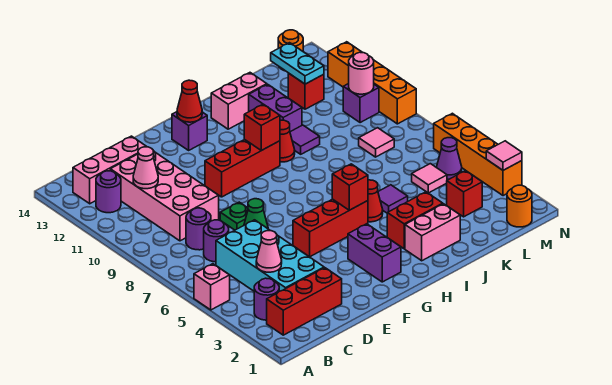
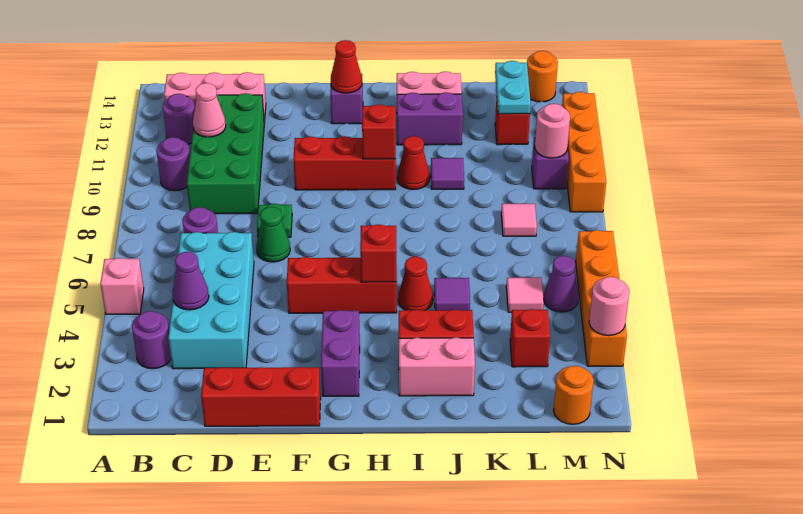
red 1x3 brick [267,268,342,335] -> red 1x3 brick moved to [201,367,321,426]
pink 1x1 cone [256,231,282,272] -> purple 1x1 cone [173,252,209,310]
purple 1x1 round brick [186,208,211,250] -> purple 1x1 round brick moved to [156,137,190,191]
pink 2x4 brick [110,152,219,241] -> green 2x4 brick [187,93,264,214]
purple 1x2 brick [249,84,302,132] -> purple 1x2 brick turned to [397,92,463,145]
pink 1x1 tile [486,141,522,170] -> pink 1x1 round brick [589,277,629,336]

